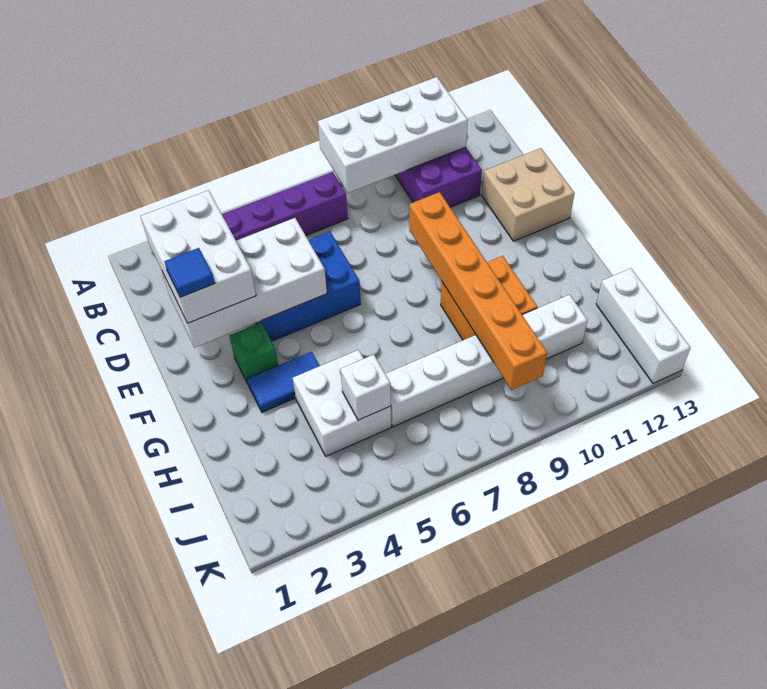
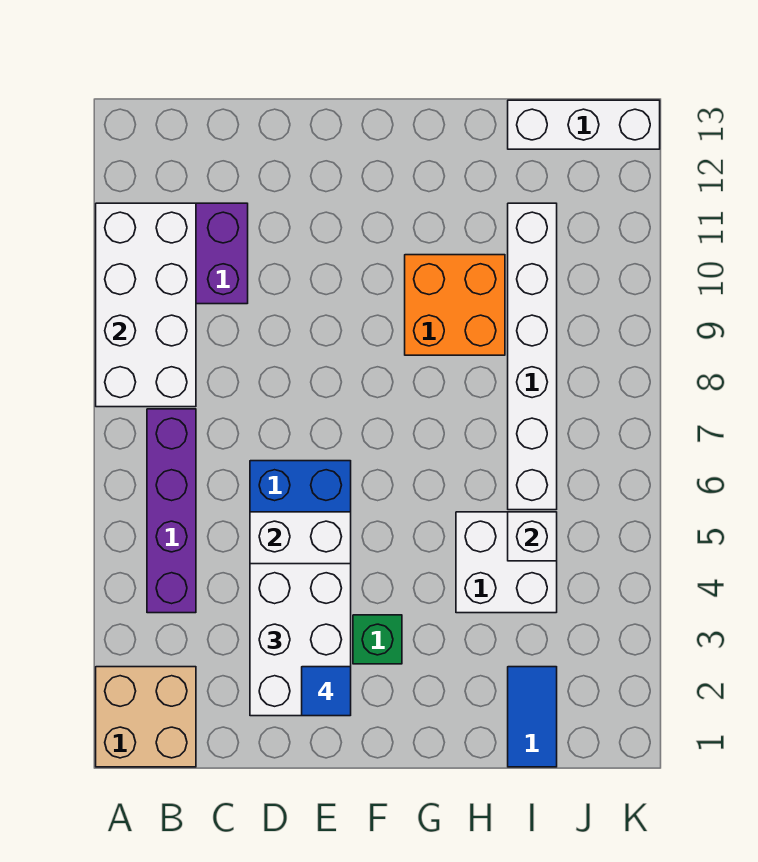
white 2x3 brick [141,190,256,323] -> white 2x3 brick turned to [250,564,351,716]
tan 2x2 brick [482,148,575,241] -> tan 2x2 brick moved to [96,667,196,767]
orange 1x6 brick [409,192,547,390] -> none
blue 1x2 tile [247,352,319,412] -> blue 1x2 tile moved to [508,667,557,767]

